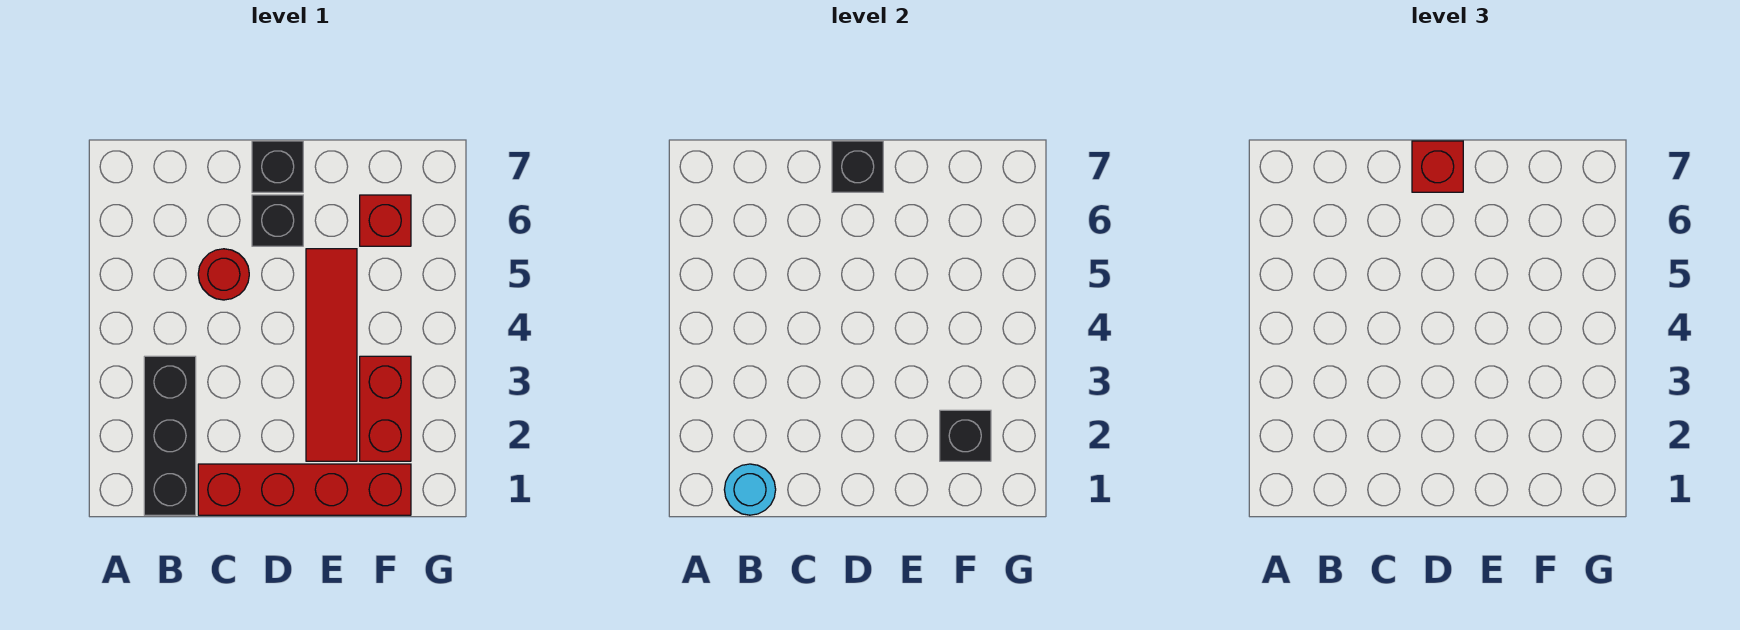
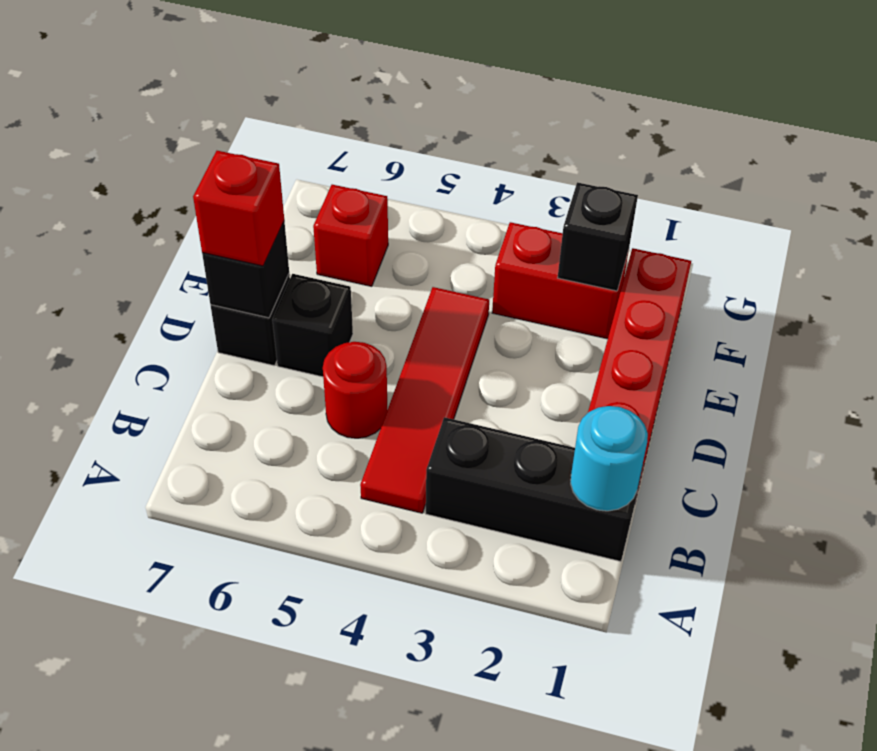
red 1x4 tile [306,249,357,461] -> red 1x4 tile turned to [360,287,489,513]

